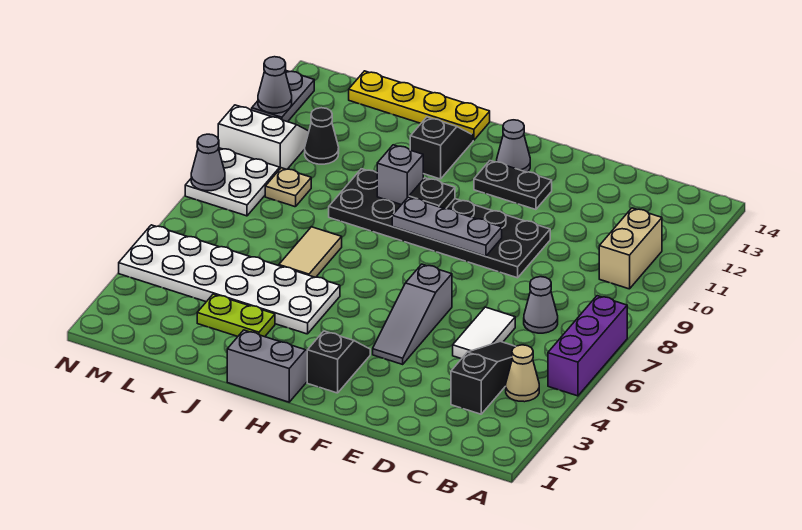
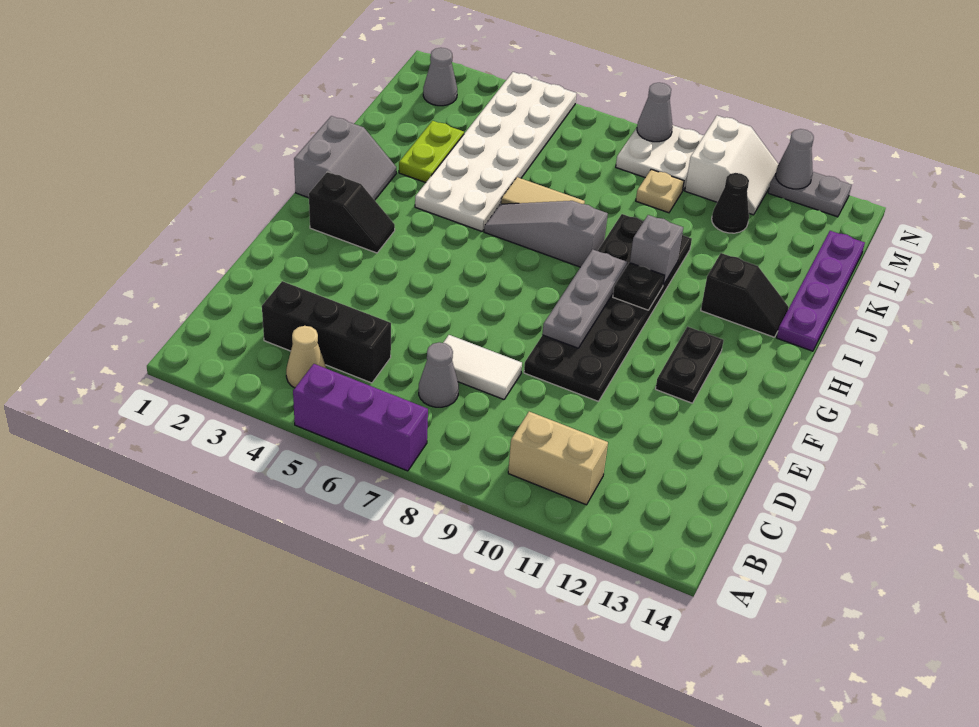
black 1x3 slope [451,341,516,414] -> black 1x3 brick [262,281,391,383]
white 1x2 tile [453,307,515,359] -> white 1x2 tile moved to [443,335,522,399]
grey 1x3 slope [373,264,452,364] -> grey 1x3 slope moved to [484,201,608,267]
grey 1x1 cone [497,120,530,172] -> grey 1x1 cone moved to [423,48,457,106]
yellow 1x4 plate [349,71,490,140] -> purple 1x4 plate [777,231,865,351]

